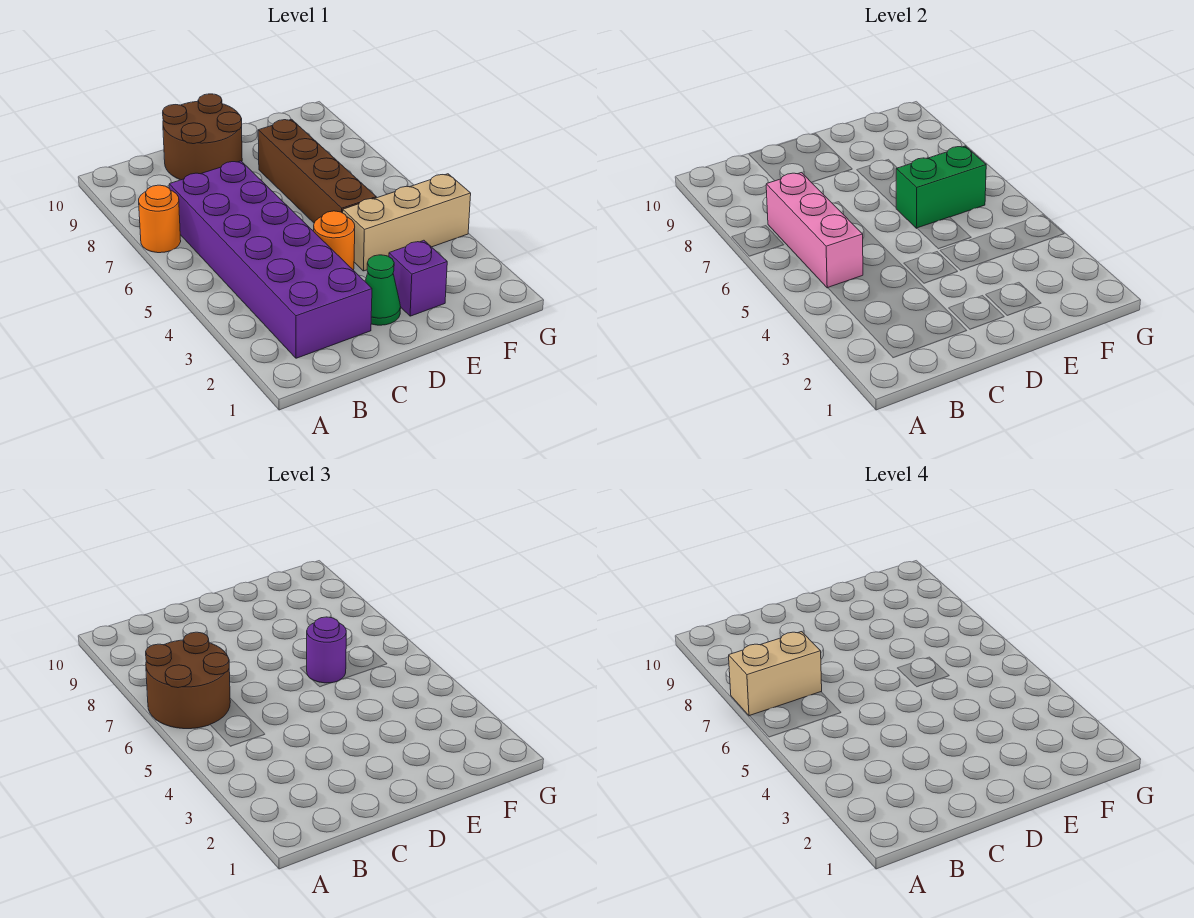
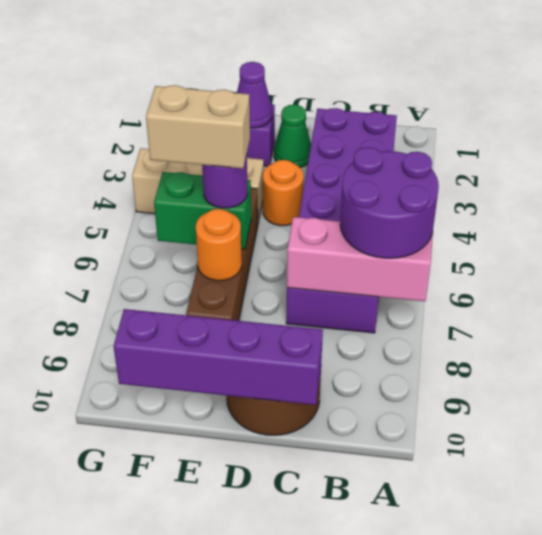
brown 2x2 round brick [146,632,230,729] -> purple 2x2 round brick [340,147,439,258]
orange 1x1 round brick [139,185,181,253] -> orange 1x1 round brick moved to [196,209,242,281]
tan 1x2 brick [729,632,822,716] -> tan 1x2 brick moved to [146,85,250,169]
pink 1x3 brick [766,173,863,288] -> pink 1x3 brick turned to [287,217,433,301]
none -> purple 1x4 brick [114,309,323,405]
none -> purple 1x1 cone [237,62,272,128]

